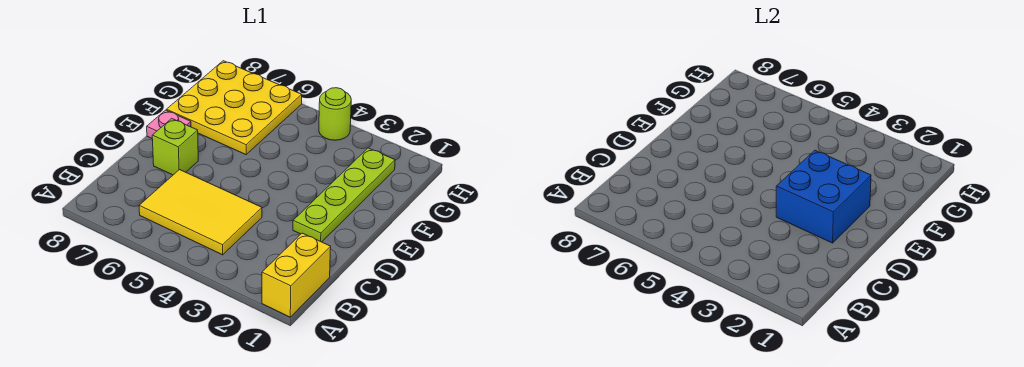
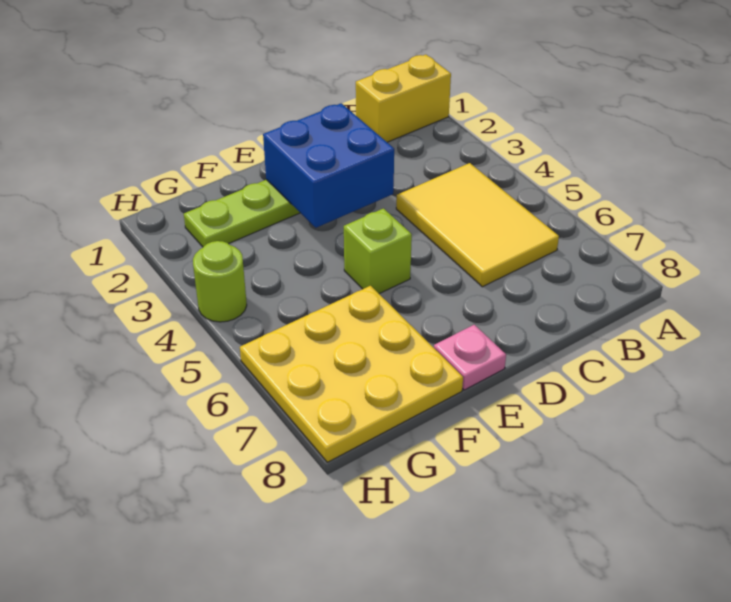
lime 1x1 brick [152,119,198,175] -> lime 1x1 brick moved to [344,208,412,294]

